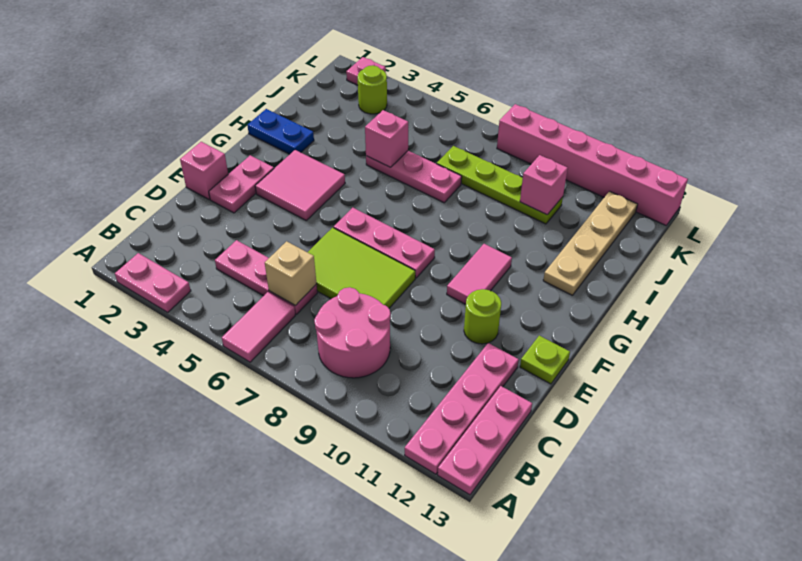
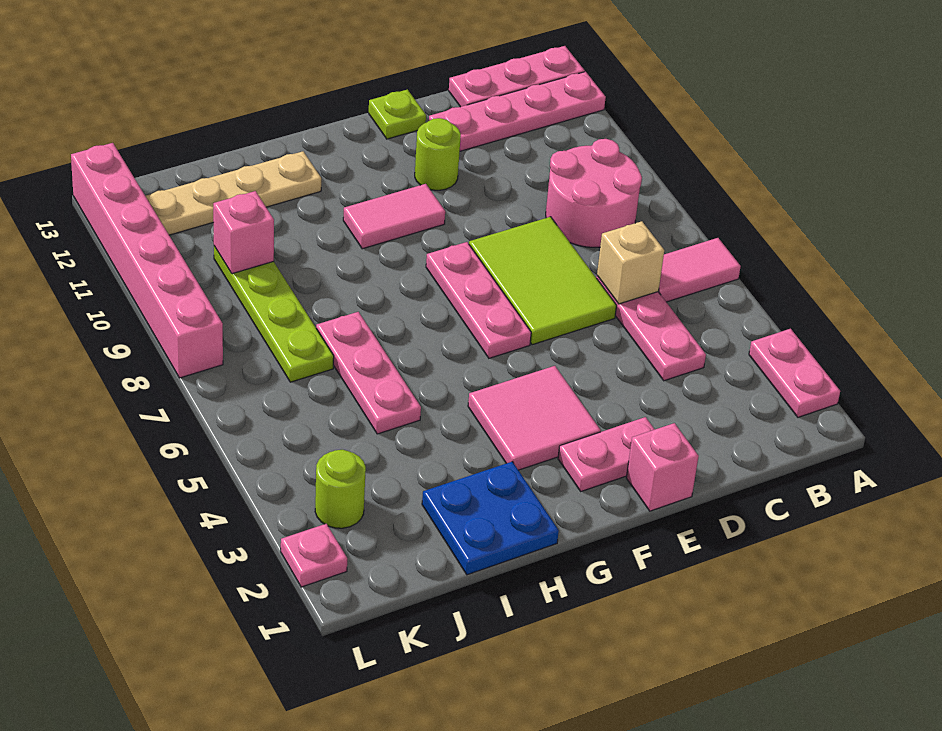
blue 1x2 plate [247,109,314,154] -> blue 2x2 plate [422,462,559,575]
pink 1x1 brick [365,110,408,167] -> none

